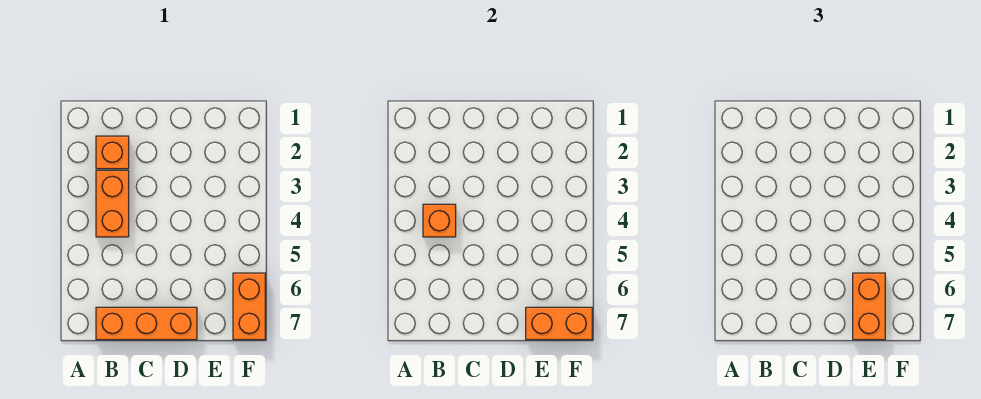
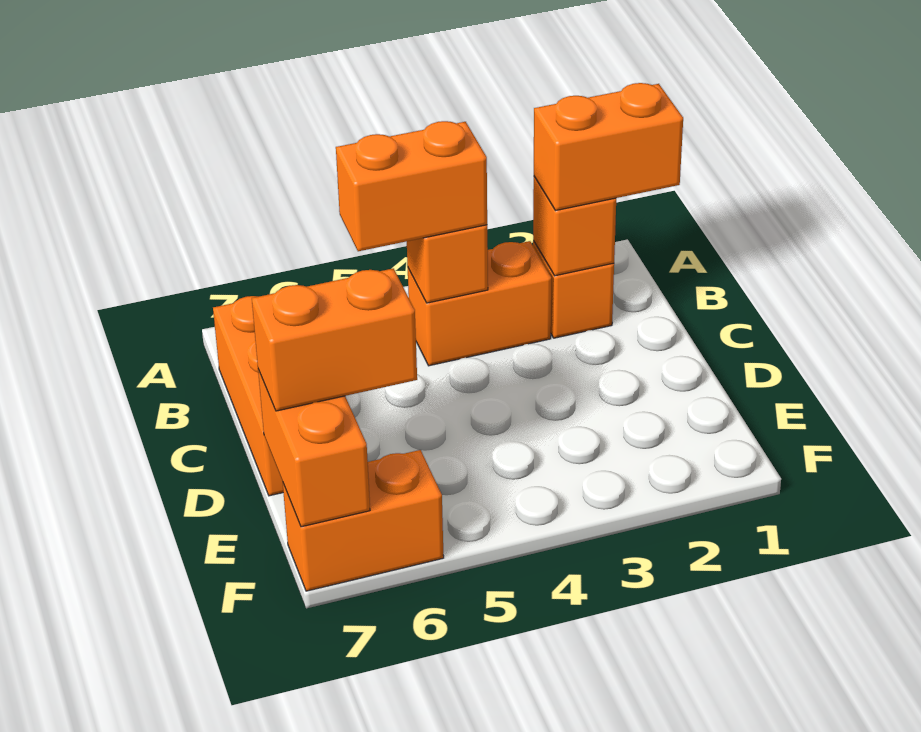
none -> orange 1x2 brick [534,83,683,211]
none -> orange 1x1 brick [533,177,616,276]
none -> orange 1x2 brick [336,121,487,251]

